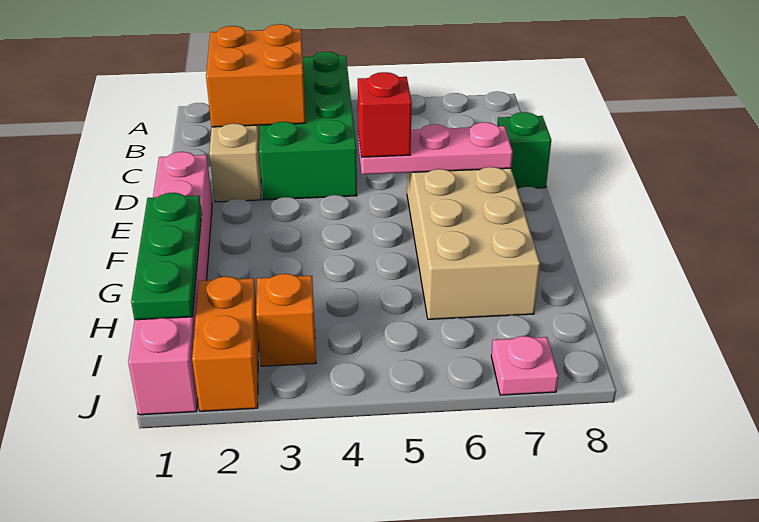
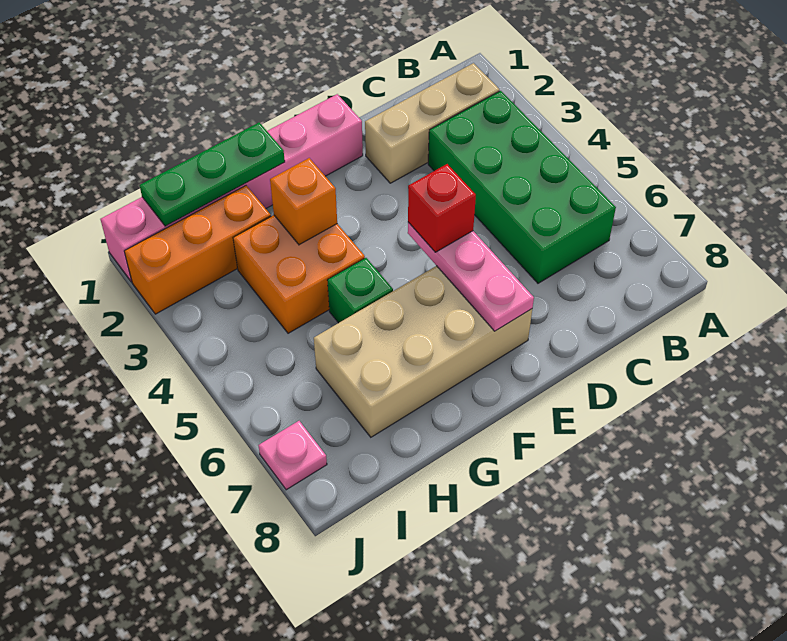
green 2x4 brick [259,52,357,200] -> green 2x4 brick turned to [428,91,616,283]
orange 2x2 brick [206,24,306,127] -> orange 2x2 brick moved to [233,215,365,333]
green 1x1 brick [497,112,551,189] -> green 1x1 brick moved to [327,258,393,323]
orange 1x2 brick [192,277,259,411] -> orange 1x3 brick [125,186,271,314]
orange 1x1 brick [256,274,316,366] -> orange 1x1 brick moved to [270,158,337,245]

